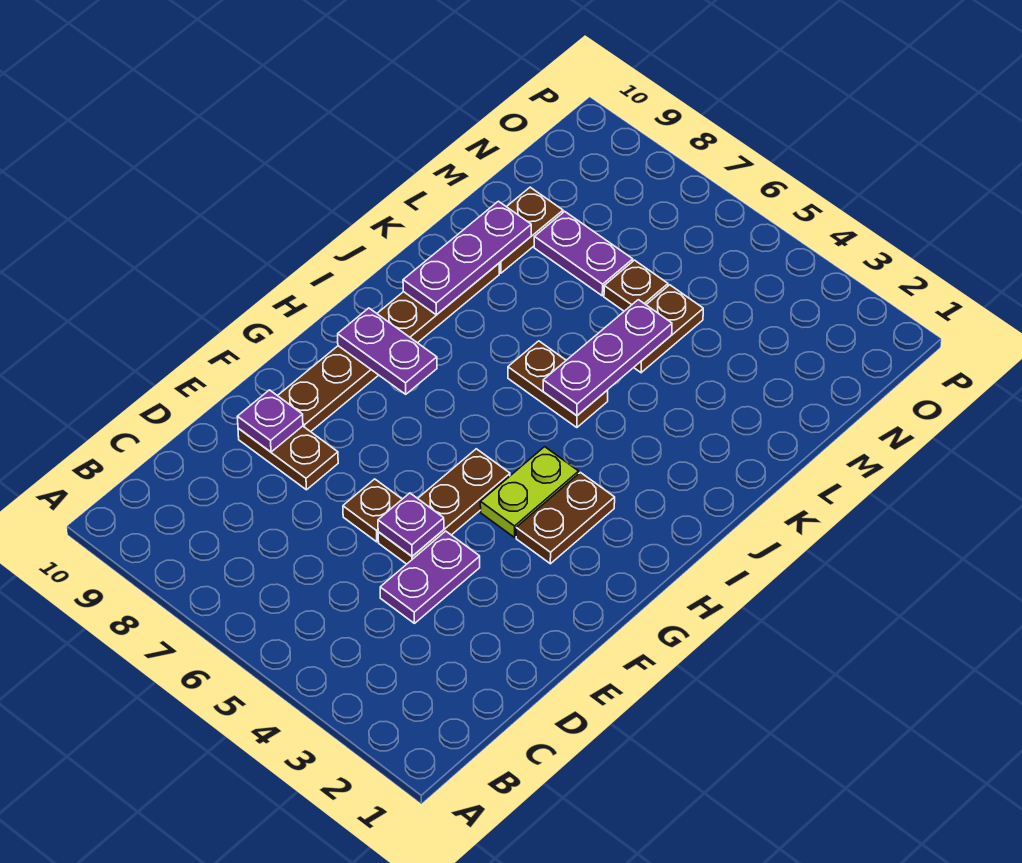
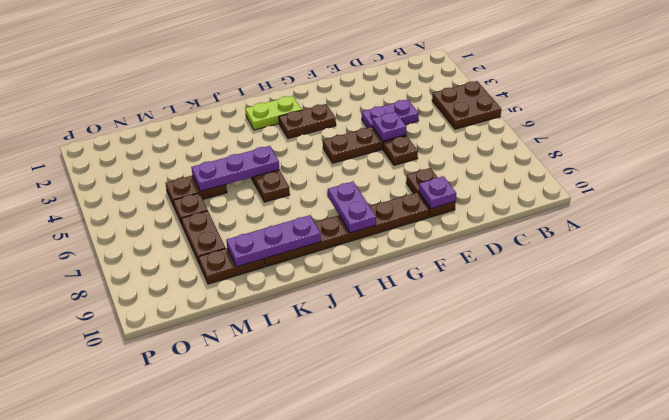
none -> brown 2x2 plate [432,81,501,129]
lime 1x2 plate [480,447,579,537] -> lime 1x2 plate moved to [245,96,301,130]
purple 1x2 plate [534,211,633,296] -> brown 1x2 plate [181,211,226,263]

